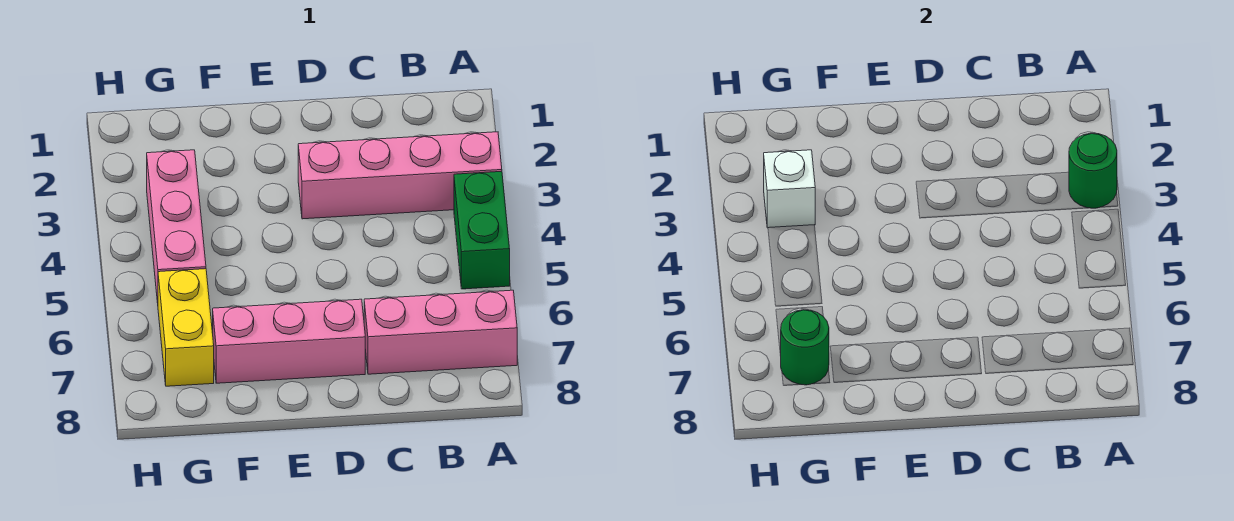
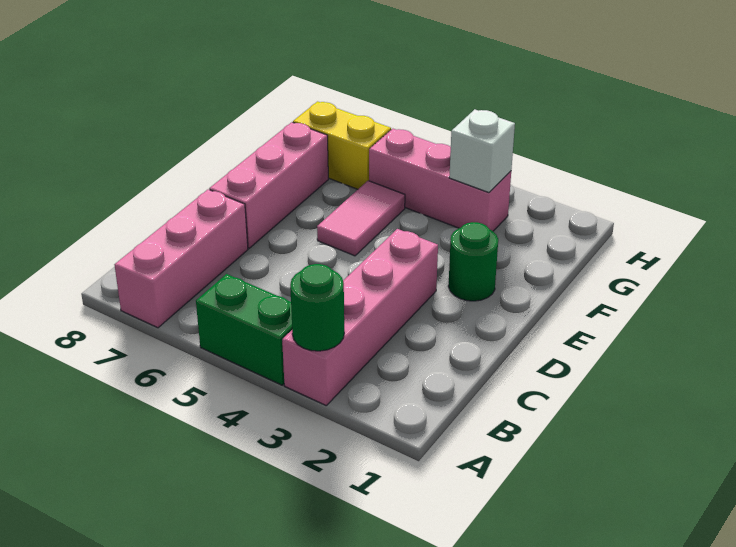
none -> pink 1x2 tile [317,181,405,256]
green 1x1 round brick [781,310,829,385] -> green 1x1 round brick moved to [448,222,498,301]

